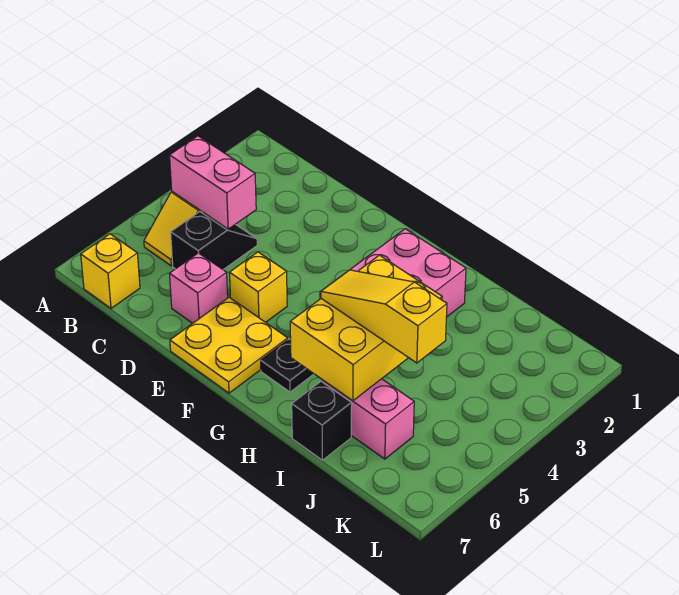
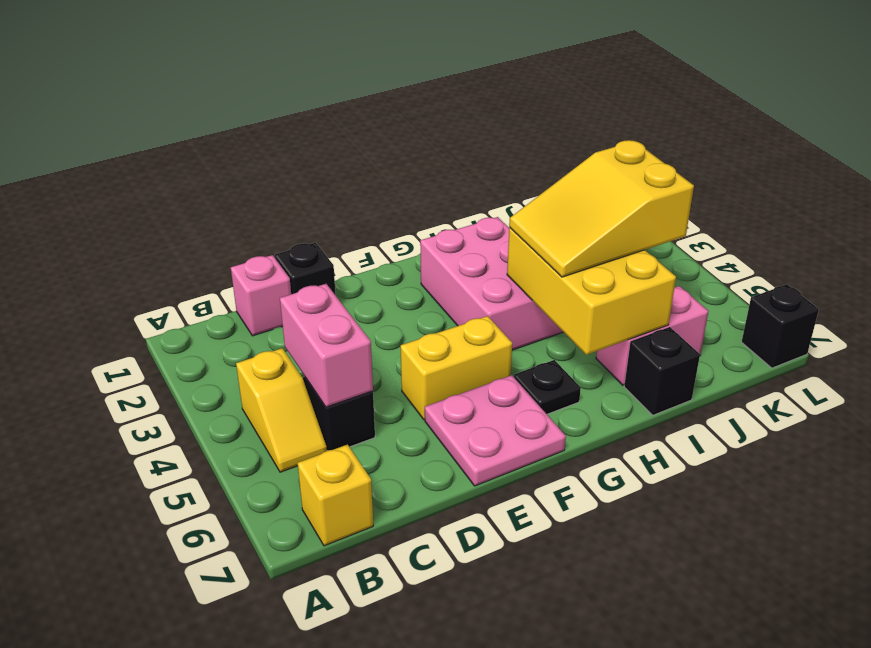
pink 1x2 brick [170,136,256,229] -> pink 1x2 brick turned to [280,284,373,407]
none -> black 1x1 brick [275,243,336,295]
pink 1x1 brick [169,253,228,323] -> pink 1x1 brick moved to [231,255,291,336]
yellow 1x1 brick [229,252,287,322] -> yellow 1x2 brick [401,316,512,420]
yellow 2x2 plate [170,297,288,393] -> pink 2x2 plate [425,375,566,486]
yellow 1x3 slope [321,270,447,363] -> yellow 2x3 slope [509,140,694,277]
none -> black 1x1 brick [742,284,819,368]

